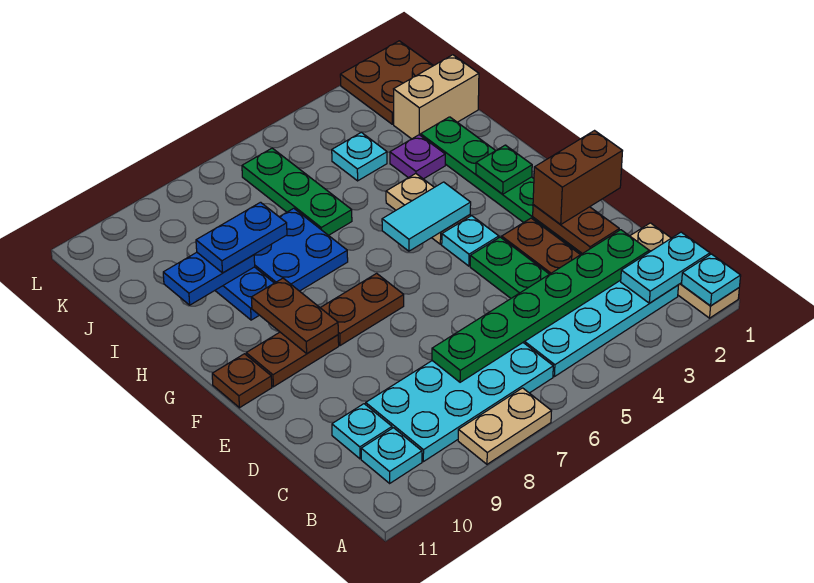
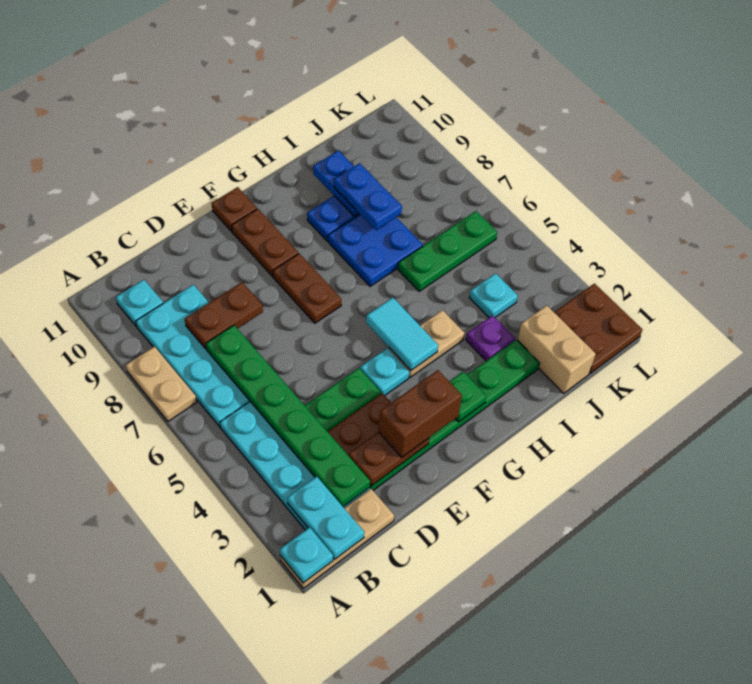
cyan 1x1 plate [332,404,392,459] -> none
brown 1x2 brick [533,131,622,225] -> brown 1x2 brick turned to [379,370,462,457]
brown 1x2 plate [251,278,338,353] -> brown 1x2 plate moved to [185,282,263,349]

